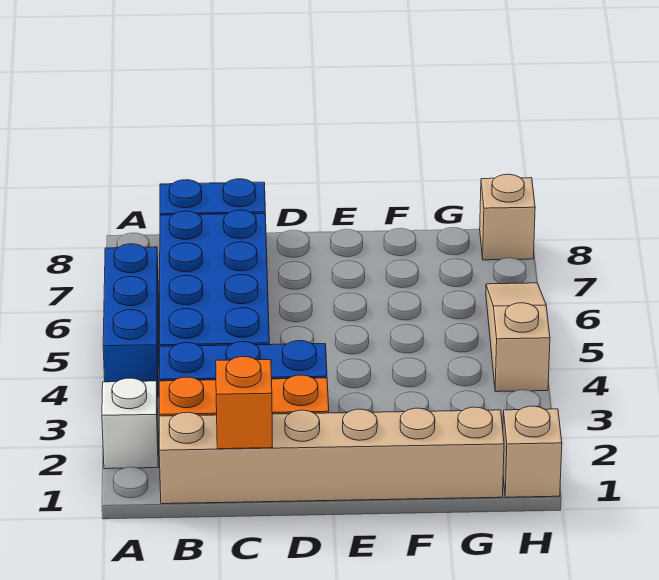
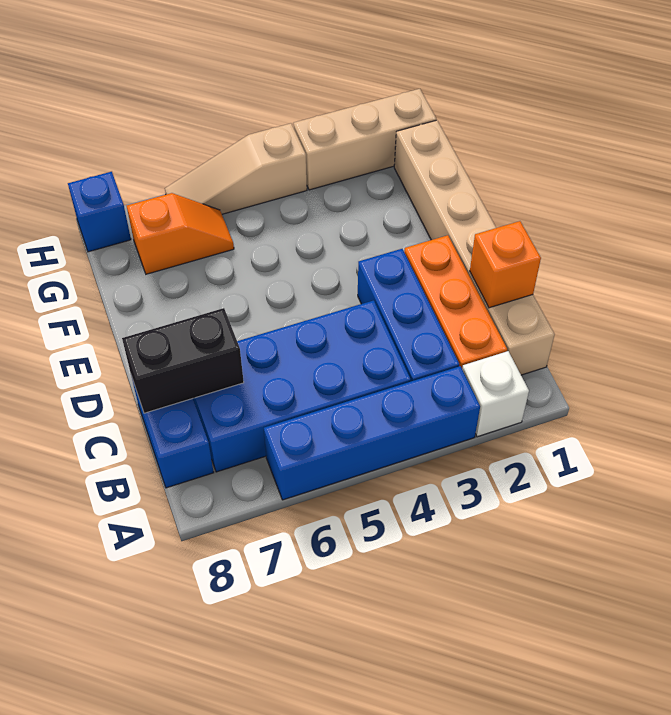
blue 1x3 brick [103,244,159,398] -> blue 1x4 brick [264,366,480,500]
none -> black 1x2 brick [122,308,244,413]
none -> orange 1x2 slope [127,193,234,274]
tan 1x1 brick [503,406,562,497] -> tan 1x3 brick [293,89,436,190]
tan 1x1 brick [480,174,535,260] -> blue 1x1 brick [68,172,131,252]

